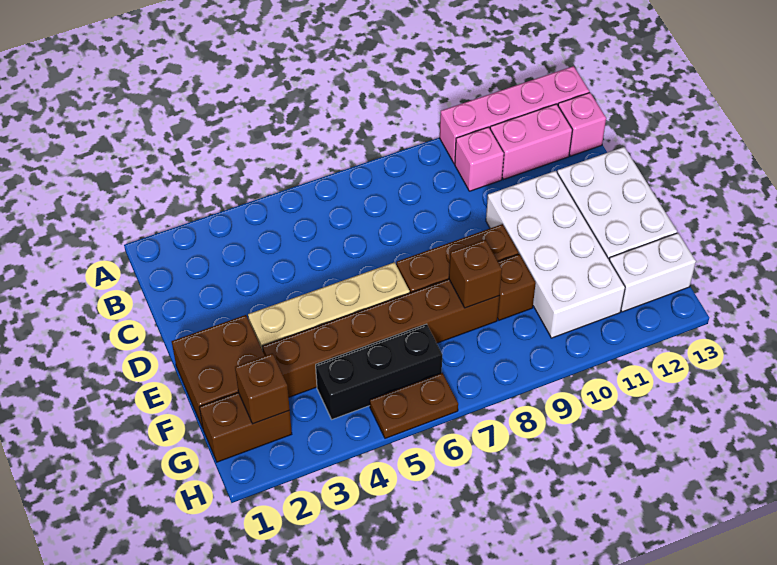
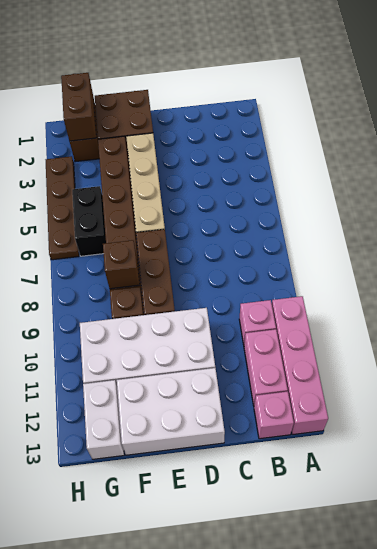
brown 1x1 brick [235,353,290,424] -> brown 1x2 brick [61,73,96,141]
black 1x3 brick [316,324,442,419] -> black 1x2 brick [72,186,106,256]
brown 1x2 plate [370,373,458,438] -> brown 1x4 plate [46,156,79,260]

